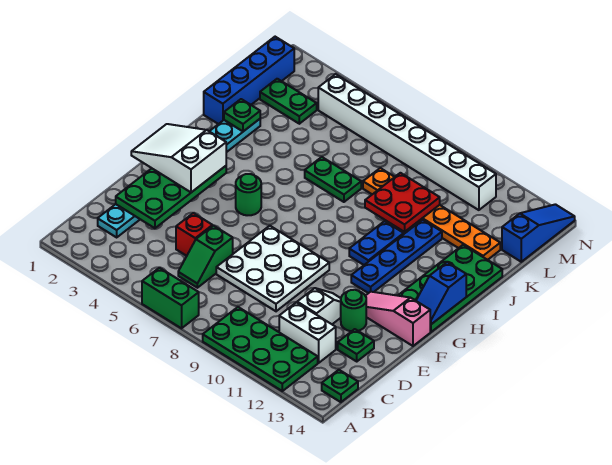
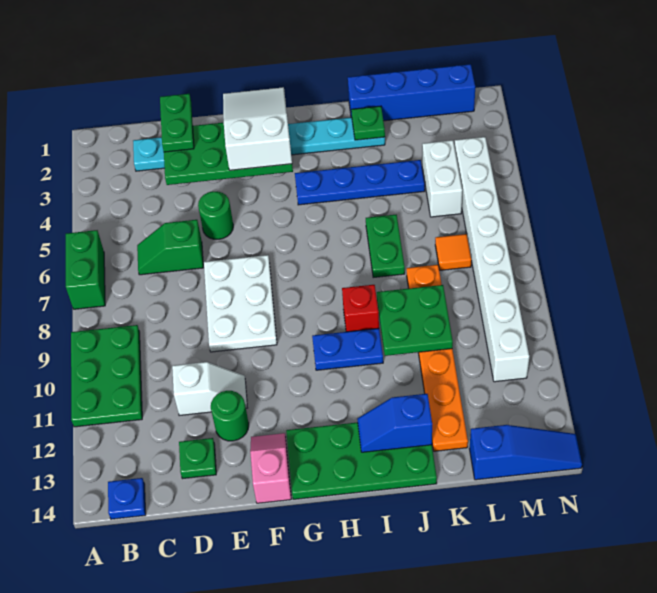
green 2x4 plate [203,307,318,391] -> green 2x3 plate [71,325,142,427]
green 1x1 plate [322,370,358,402] -> blue 1x1 plate [108,478,146,519]
white 1x2 brick [279,302,336,363] -> white 1x2 brick moved to [422,140,462,217]
red 1x1 brick [176,213,213,256] -> red 1x1 brick moved to [342,285,379,332]
white 3x3 plate [216,226,329,311] -> white 2x3 plate [204,255,277,352]
pink 1x3 slope [366,292,430,346] -> pink 1x2 slope [250,433,291,503]
green 1x1 round brick [236,174,261,215] -> green 1x1 round brick moved to [198,191,233,239]
blue 1x4 plate [351,220,442,293] -> blue 1x4 plate moved to [295,160,425,205]
blue 1x2 slope [416,262,466,324] -> blue 1x2 slope moved to [357,394,432,452]
red 2x2 plate [365,173,440,232] -> green 2x2 plate [377,285,453,356]
green 1x2 plate [260,79,317,124] -> green 1x2 plate moved to [160,94,194,152]
none -> orange 1x1 tile [435,234,471,270]

